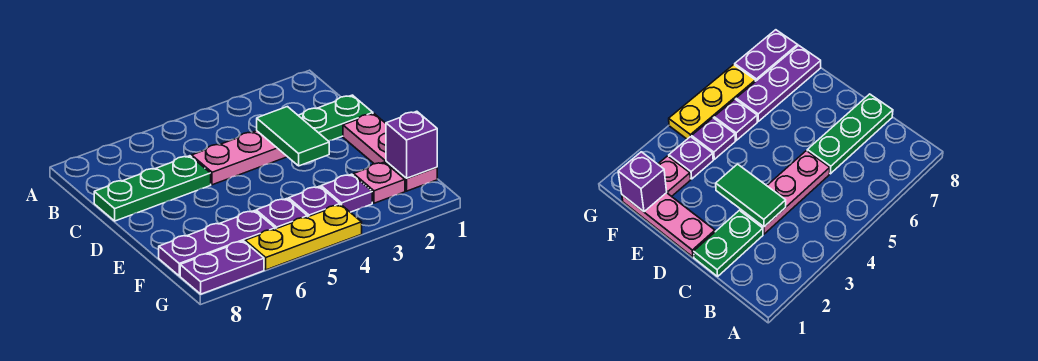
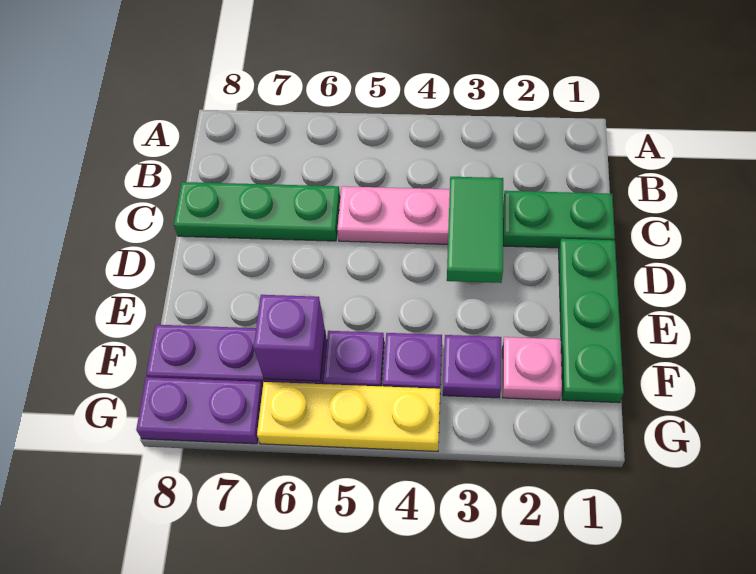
pink 1x3 plate [343,114,437,191] -> green 1x3 plate [559,239,624,403]
purple 1x1 brick [386,111,437,178] -> purple 1x1 brick moved to [254,295,325,381]

